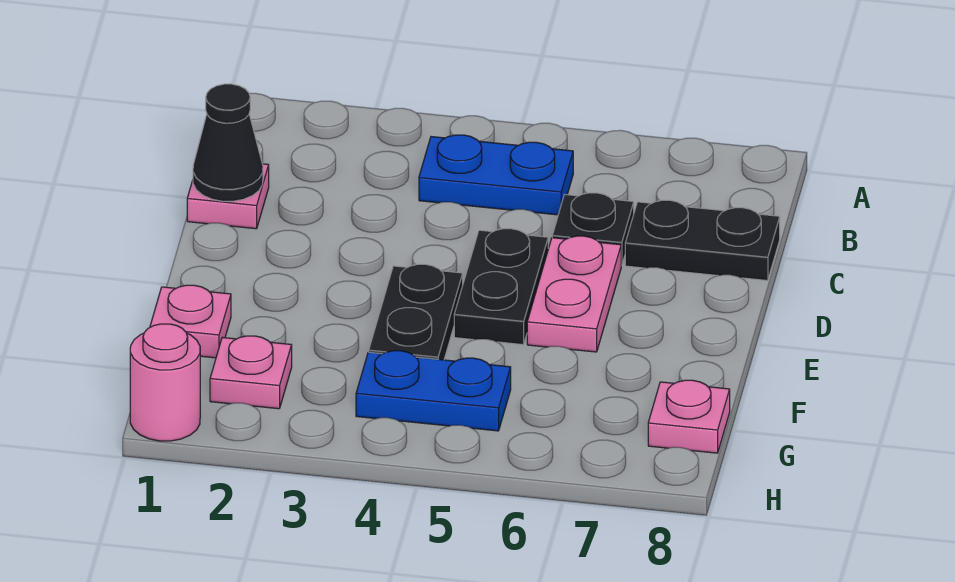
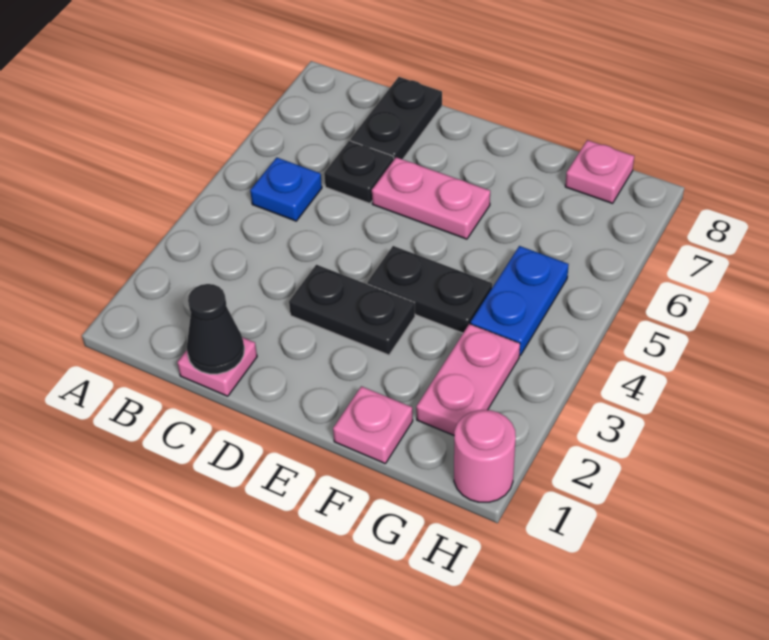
blue 1x2 plate [419,135,573,215] -> blue 1x1 plate [250,158,322,221]
black 1x2 plate [454,229,548,345] -> black 1x2 plate moved to [289,265,415,355]
pink 1x1 plate [210,336,292,409] -> pink 1x2 plate [416,324,520,435]

